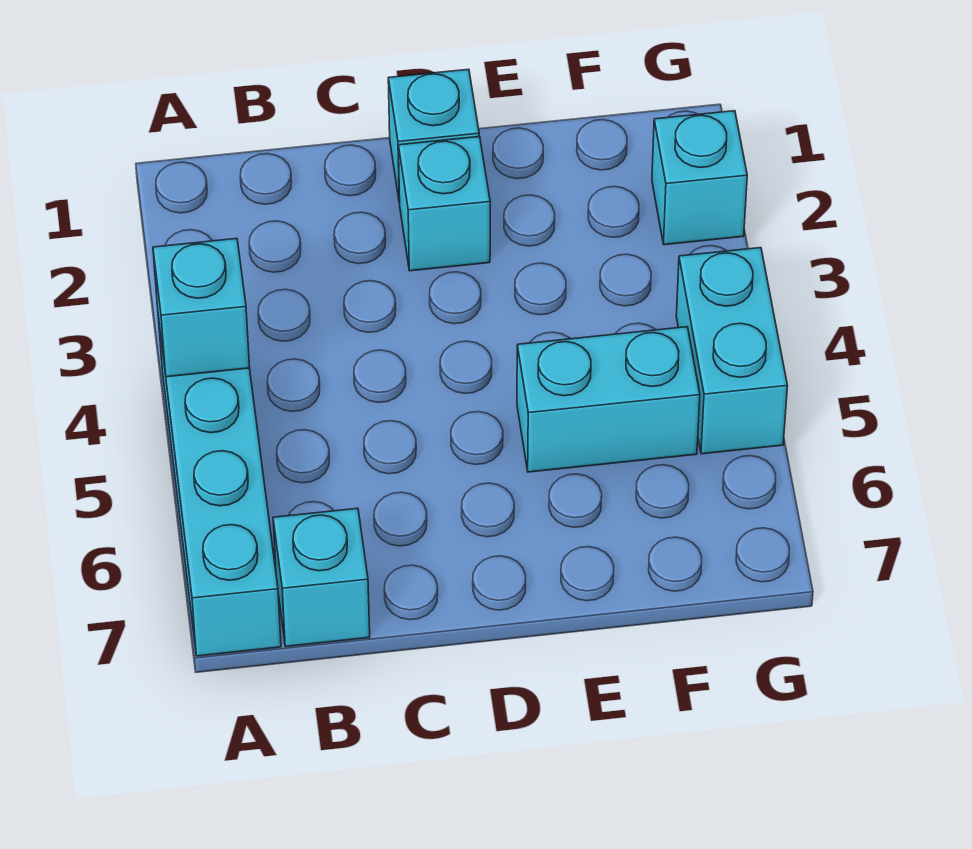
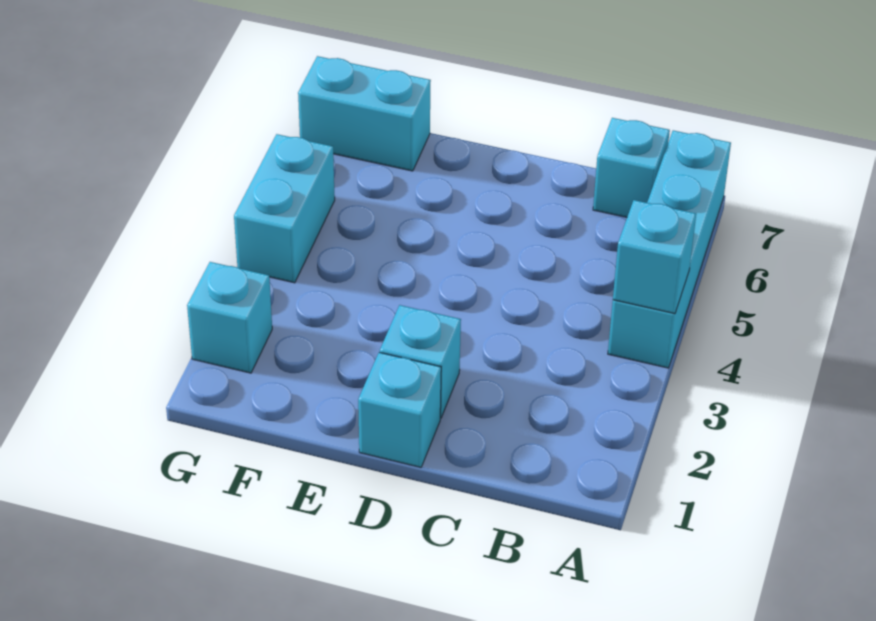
cyan 1x2 brick [517,327,700,472] -> cyan 1x2 brick moved to [298,56,431,171]

